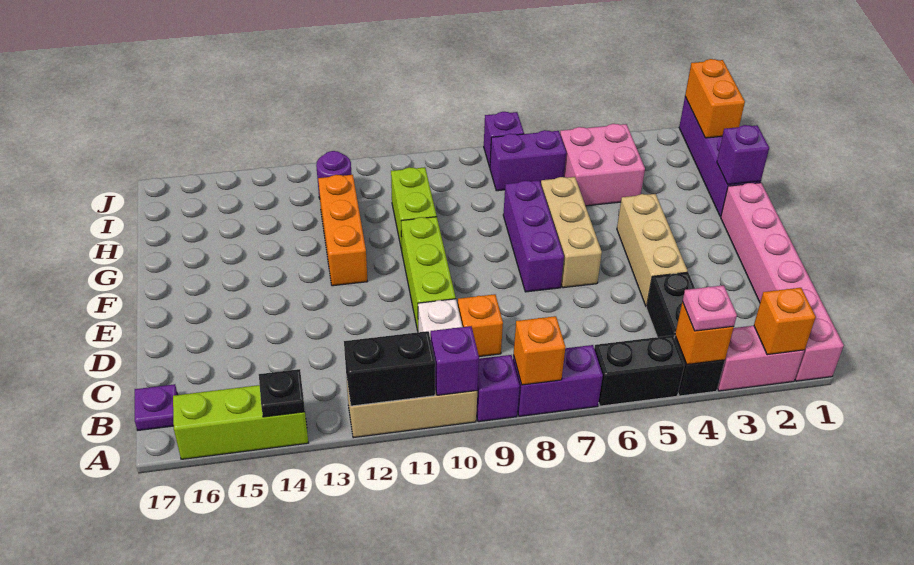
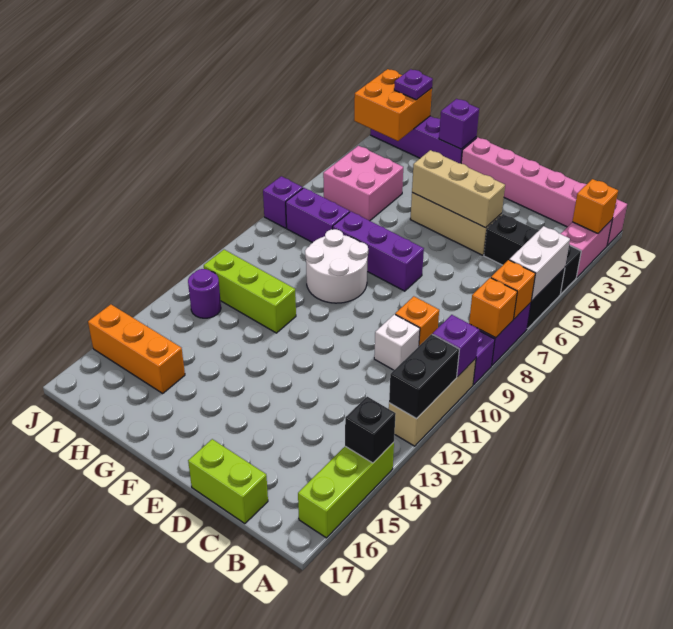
orange 1x1 brick [675,302,734,364] -> orange 1x1 brick moved to [491,260,535,319]
pink 1x1 plate [682,285,737,331] -> none
none -> white 1x2 brick [509,226,570,301]
black 1x1 plate [259,369,305,417] -> black 1x1 brick [345,397,396,463]
purple 1x1 plate [135,384,178,430] -> purple 1x1 plate moved to [394,69,433,100]
lime 1x3 brick [401,217,456,331] -> lime 1x3 brick moved to [204,250,296,333]
tan 1x3 brick [541,177,602,288] -> tan 1x3 brick moved to [412,150,505,228]
none -> white 2x2 round brick [305,229,368,303]
orange 1x3 brick [318,175,367,286] -> orange 1x3 brick moved to [88,304,185,393]
lime 1x2 brick [391,167,437,250] -> lime 1x2 brick moved to [188,439,268,524]
orange 1x2 brick [685,59,745,138] -> orange 2x2 brick [354,69,432,141]
purple 1x2 brick [490,130,566,191] -> purple 1x2 brick turned to [286,188,350,243]

